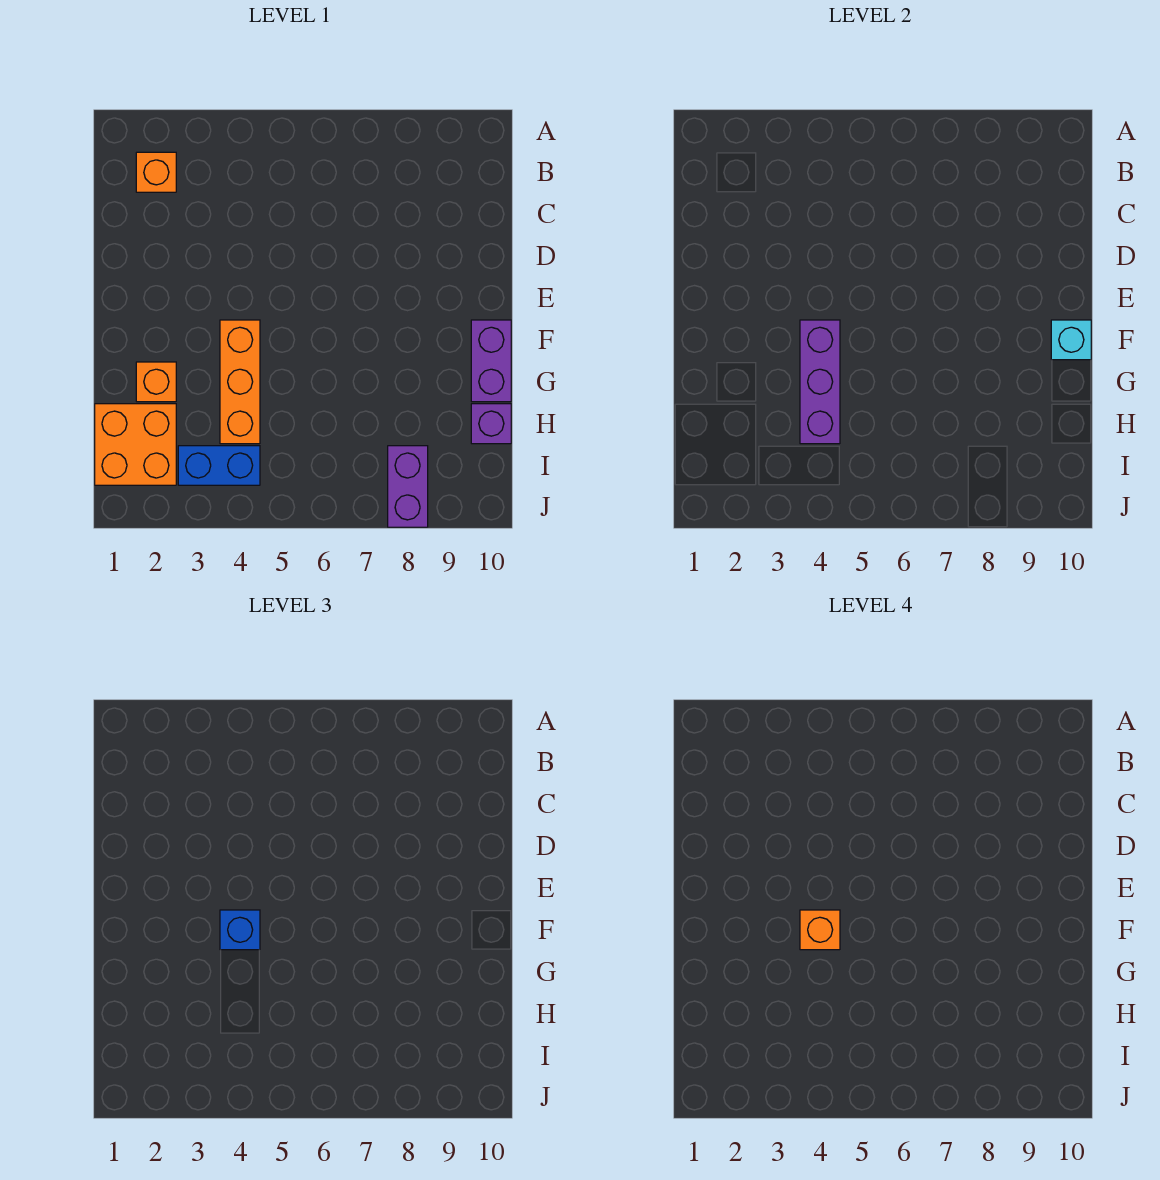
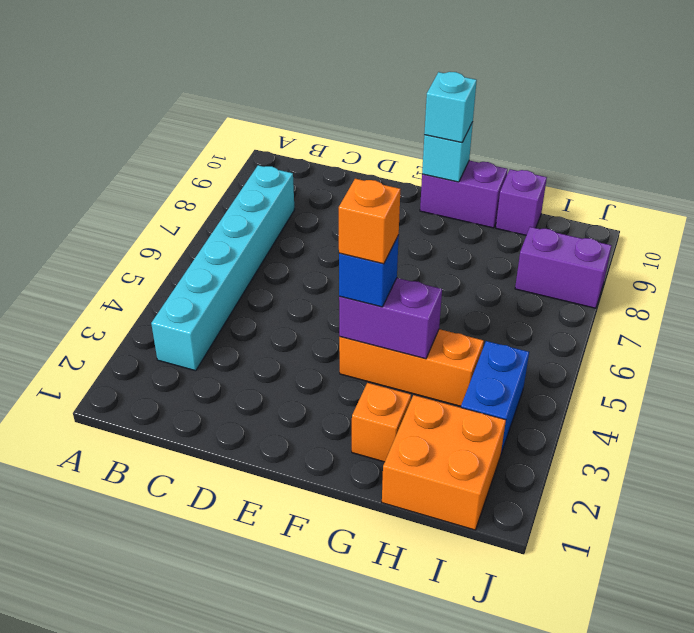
orange 1x1 brick [136,152,176,192] -> none
none -> cyan 1x6 brick [151,165,295,371]
purple 1x3 brick [800,320,840,444] -> purple 1x2 brick [339,278,442,359]
none -> cyan 1x1 brick [424,72,477,143]

